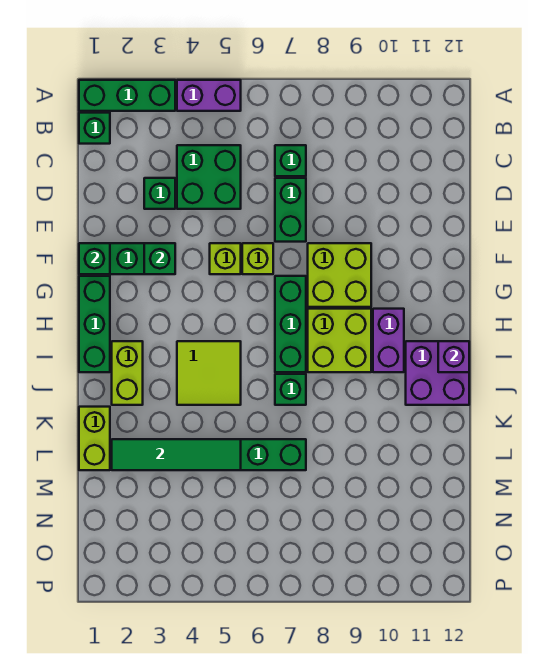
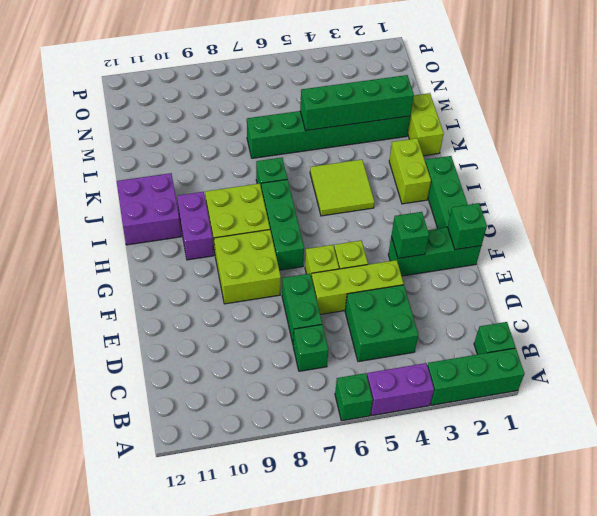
green 1x1 brick [144,178,175,209] -> green 1x1 brick moved to [335,373,373,421]
none -> lime 1x3 brick [311,260,404,315]
purple 1x1 brick [438,341,469,372] -> none
green 1x4 tile [112,439,241,470] -> green 1x4 brick [300,75,414,131]

